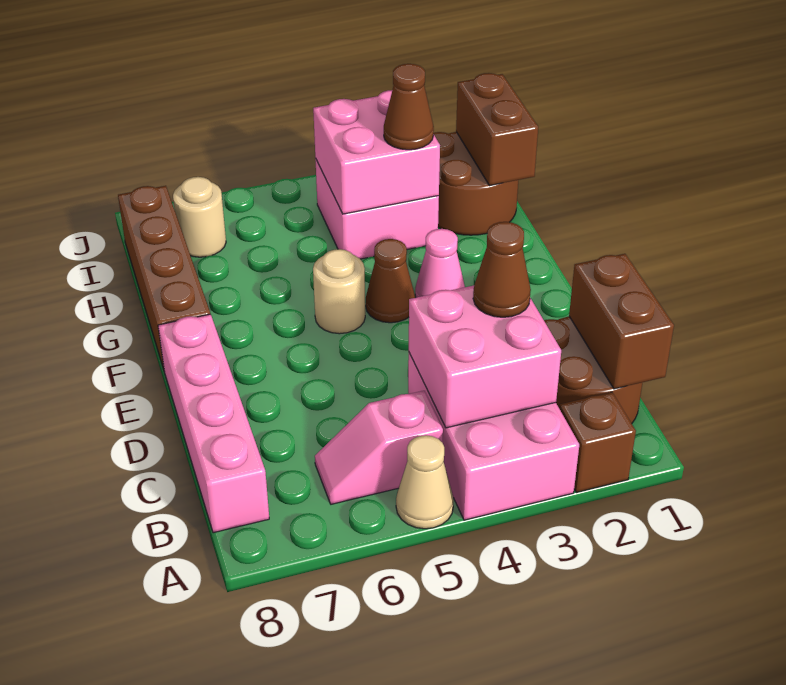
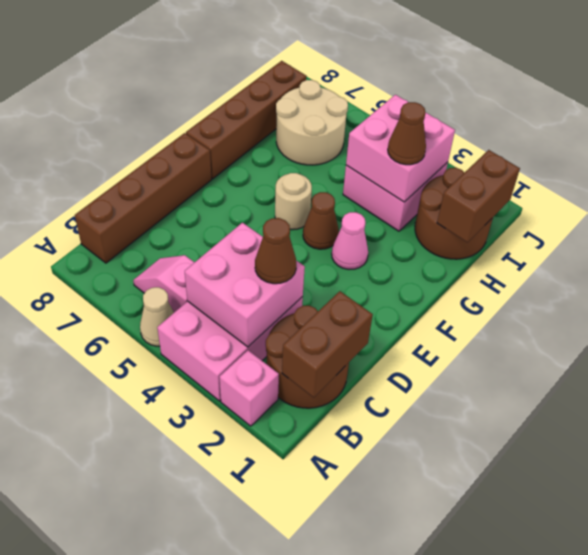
brown 1x1 brick [559,392,636,492] -> pink 1x1 brick [220,350,279,426]
pink 1x4 brick [158,314,269,533] -> brown 1x4 brick [75,133,212,263]
tan 1x1 round brick [173,177,226,257] -> tan 2x2 round brick [276,80,348,165]

